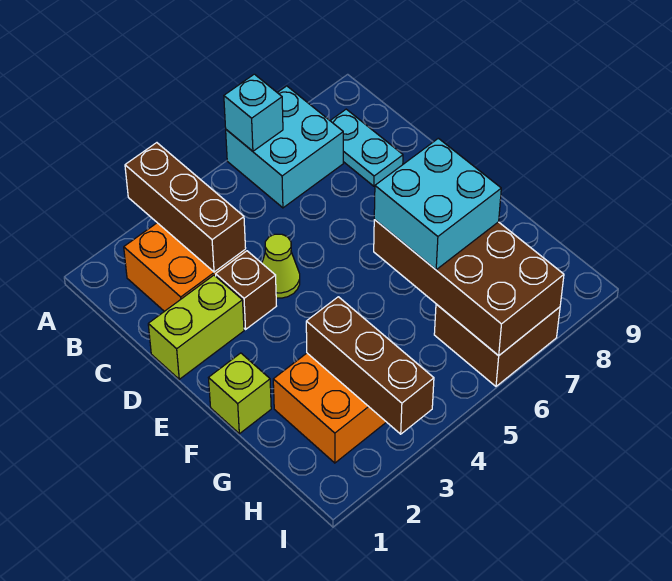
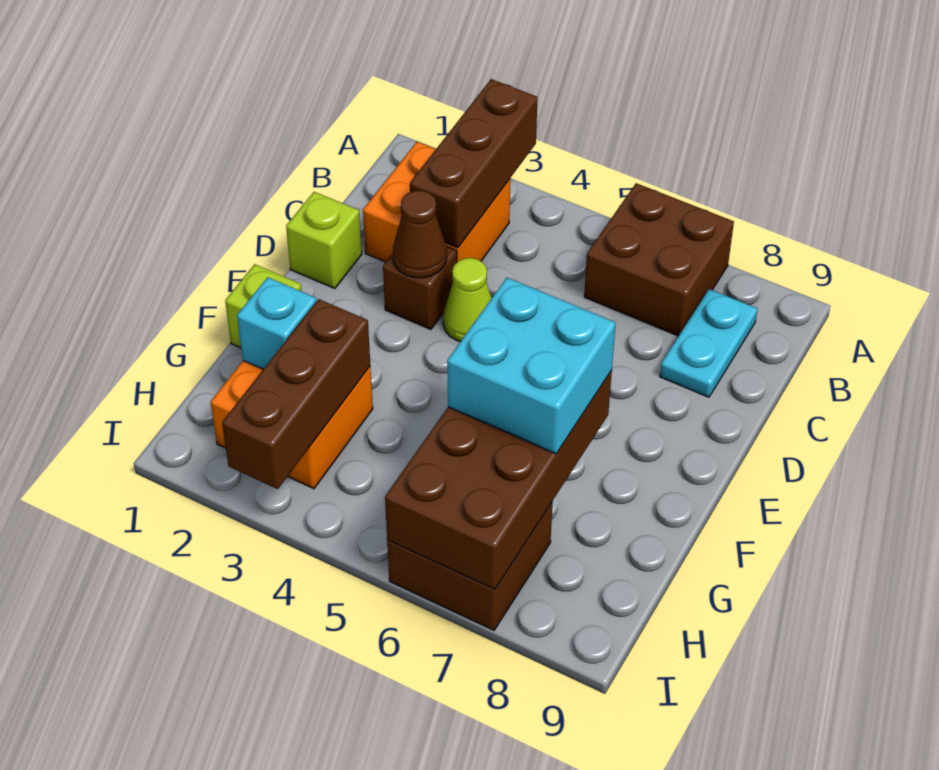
cyan 2x2 brick [226,86,343,208] -> brown 2x2 brick [584,183,734,336]
cyan 1x1 brick [224,74,283,151] -> cyan 1x1 brick moved to [237,277,316,369]
lime 1x2 brick [148,275,244,379] -> lime 1x1 brick [286,192,362,289]
none -> brown 1x1 cone [393,191,447,278]

